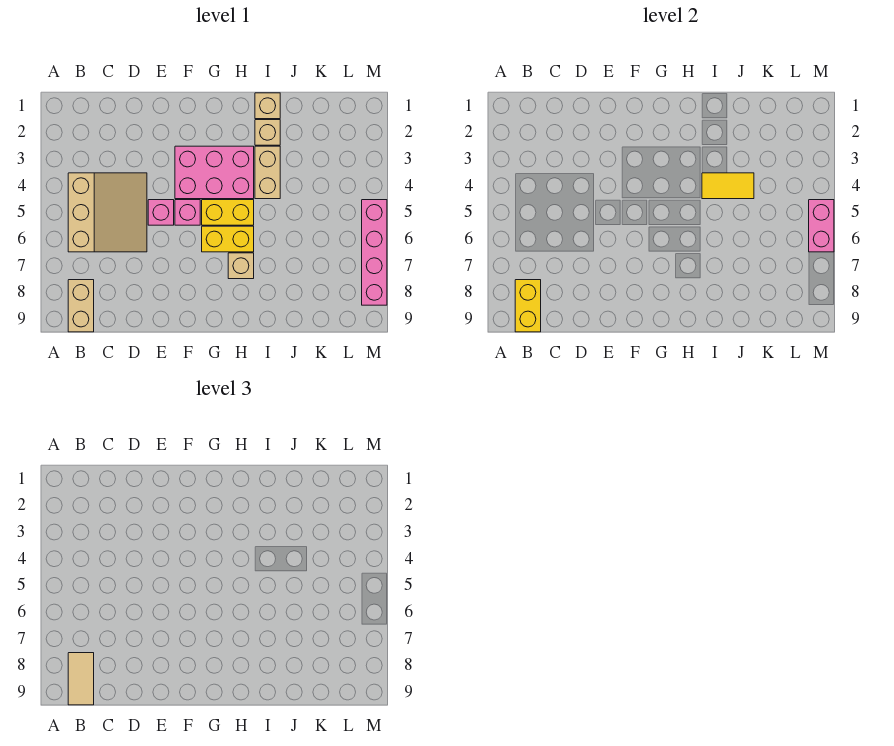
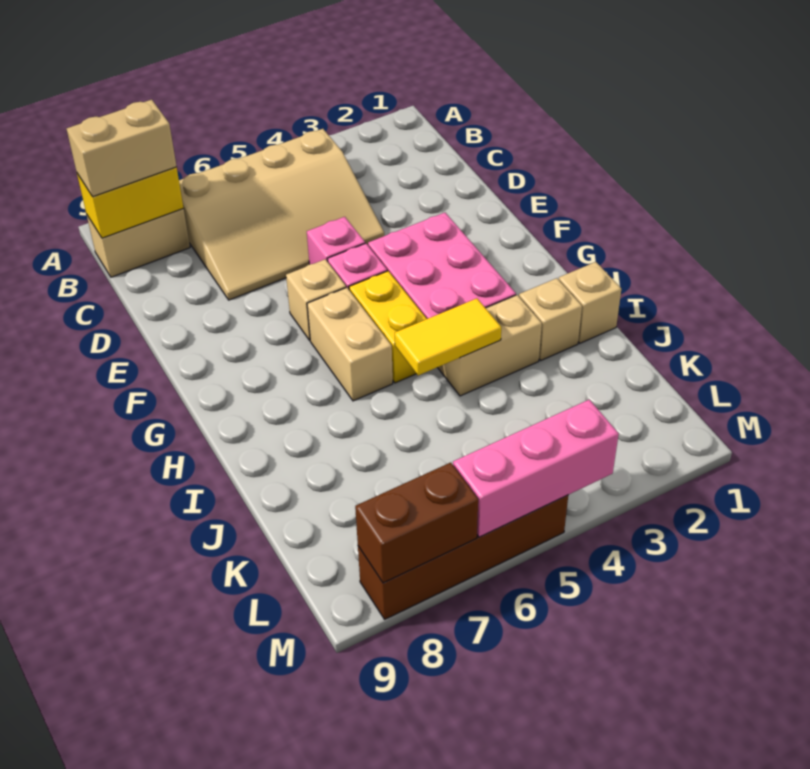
tan 3x3 slope [68,173,147,252] -> tan 3x4 slope [179,129,384,300]
tan 1x2 tile [68,653,94,705] -> tan 1x2 brick [67,100,177,197]
yellow 1x2 brick [202,226,254,252] -> tan 1x2 brick [307,288,393,401]
tan 1x1 brick [228,253,254,279] -> tan 1x1 brick moved to [286,259,346,340]
yellow 1x2 tile [702,173,754,199] -> yellow 1x2 tile turned to [395,298,501,375]
pink 1x4 brick [362,200,387,305] -> brown 1x4 brick [358,495,568,619]
pink 1x2 brick [809,200,834,252] -> pink 1x3 brick [453,400,619,537]
none -> brown 1x2 brick [355,463,478,583]

